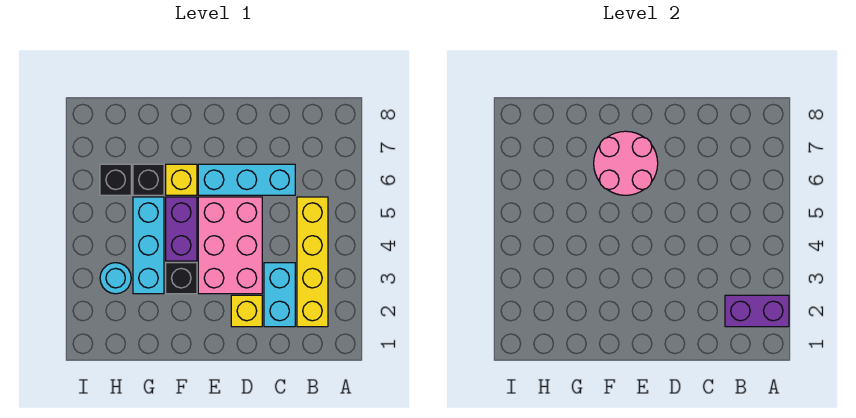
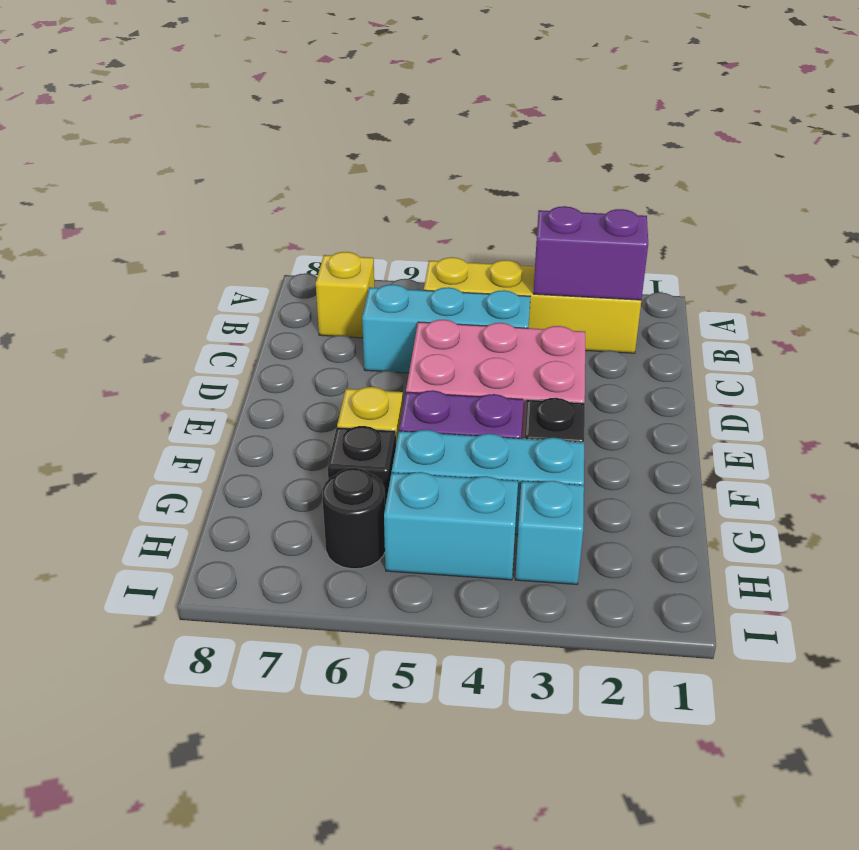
purple 1x2 brick [725,295,789,327] -> purple 1x2 brick turned to [533,206,648,300]
cyan 1x2 brick [264,263,295,327] -> cyan 1x2 brick moved to [384,472,518,580]
cyan 1x3 brick [198,164,295,195] -> cyan 1x3 brick turned to [362,285,530,373]
yellow 1x1 brick [231,295,262,327] -> yellow 1x1 brick moved to [316,252,374,338]
pink 2x2 round brick [594,131,658,195] -> none
cyan 1x1 round brick [100,263,131,294] -> cyan 1x1 brick [515,481,584,584]
black 1x1 brick [100,164,131,195] -> black 1x1 round brick [322,468,385,569]

